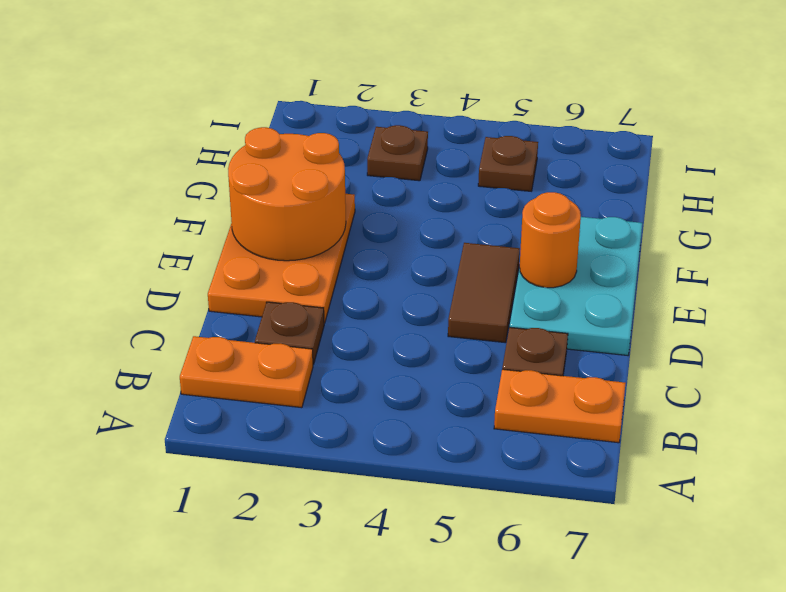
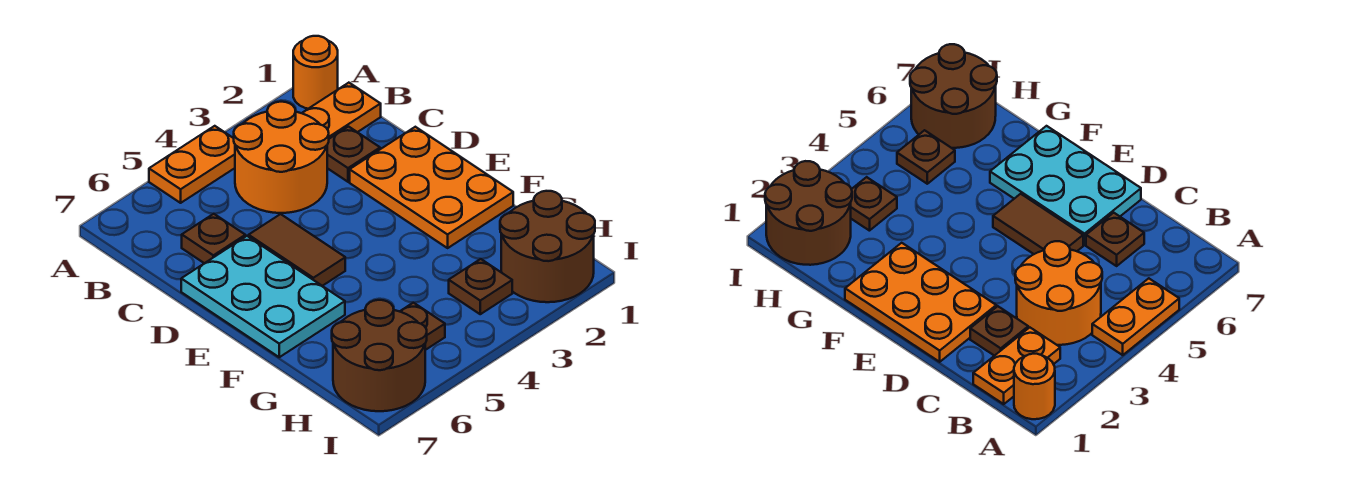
orange 1x2 plate [494,369,626,443] -> orange 1x2 plate moved to [149,126,235,203]
orange 2x2 round brick [228,127,346,261] -> orange 2x2 round brick moved to [234,102,329,213]
orange 1x1 round brick [520,192,581,288] -> orange 1x1 round brick moved to [293,36,338,109]
none -> brown 2x2 round brick [500,191,595,302]
none -> brown 2x2 round brick [332,300,427,411]

